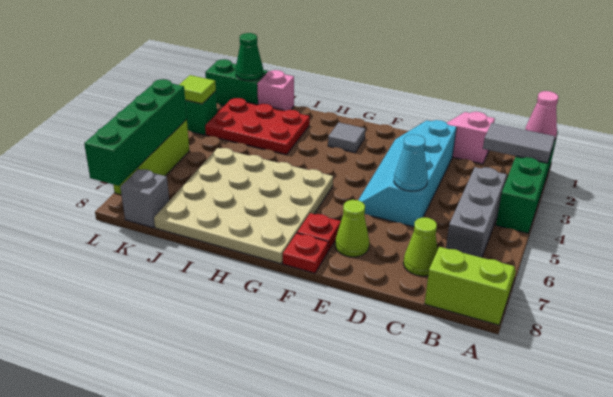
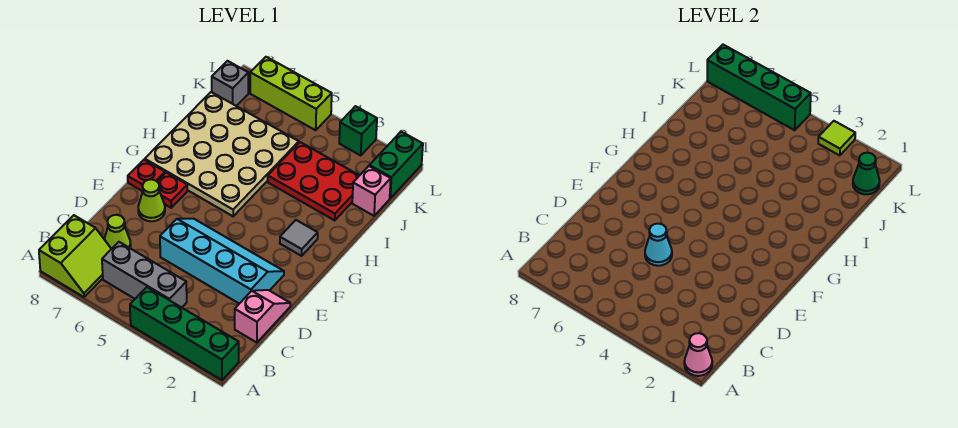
grey 1x2 tile [483,123,555,163] -> none
red 2x3 plate [205,98,310,155] -> red 2x3 plate turned to [268,142,360,220]

